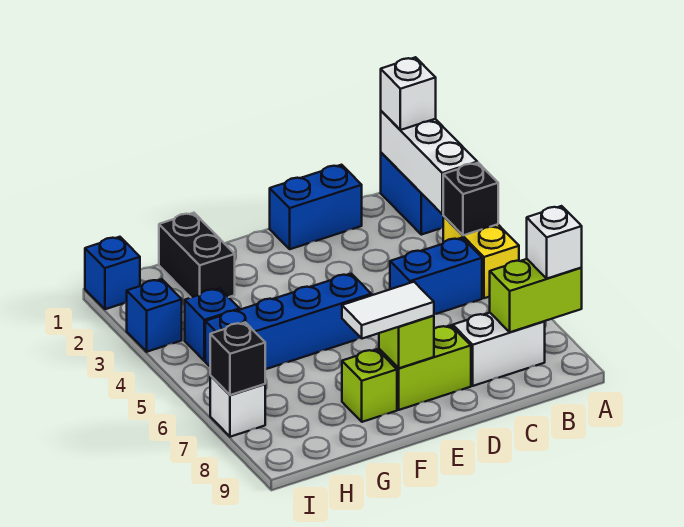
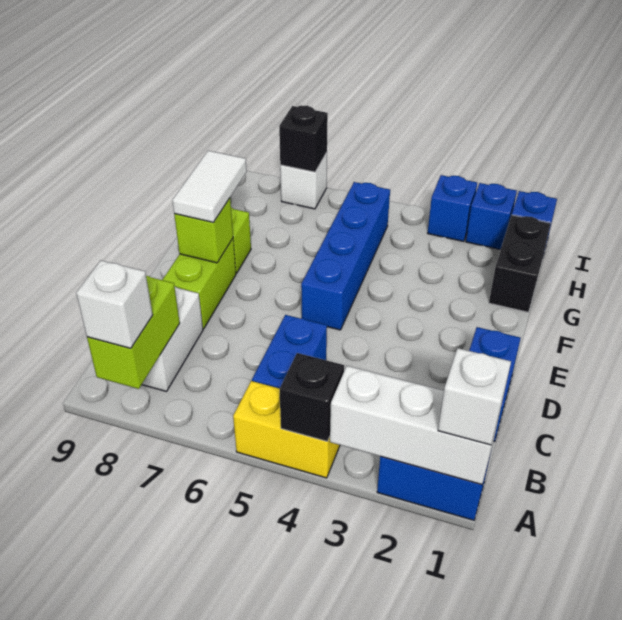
black 1x2 brick [159,213,235,297] -> black 1x2 brick turned to [489,215,551,312]
blue 1x1 brick [185,288,240,361] -> blue 1x1 brick moved to [466,183,517,250]

